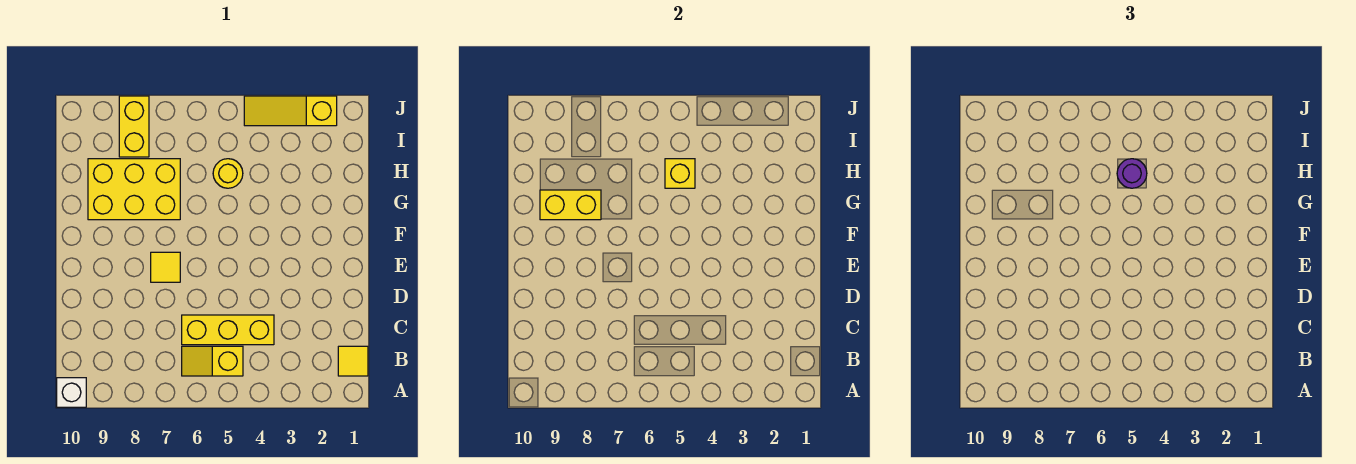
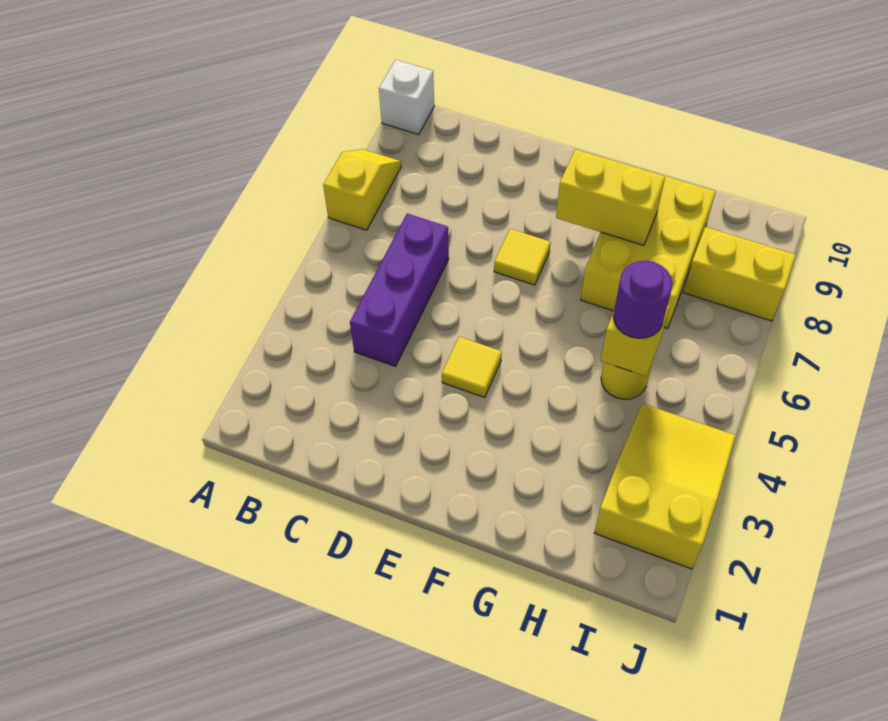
yellow 1x1 tile [338,346,368,376] -> yellow 1x1 tile moved to [442,337,502,397]
yellow 1x2 slope [182,346,243,376] -> yellow 1x2 slope moved to [323,149,401,230]
yellow 1x3 brick [182,315,274,345] -> purple 1x3 brick [350,214,449,366]
yellow 1x2 brick [540,190,601,220] -> yellow 1x2 brick turned to [556,149,665,245]
yellow 1x3 slope [244,96,337,126] -> yellow 2x3 slope [594,403,736,569]

